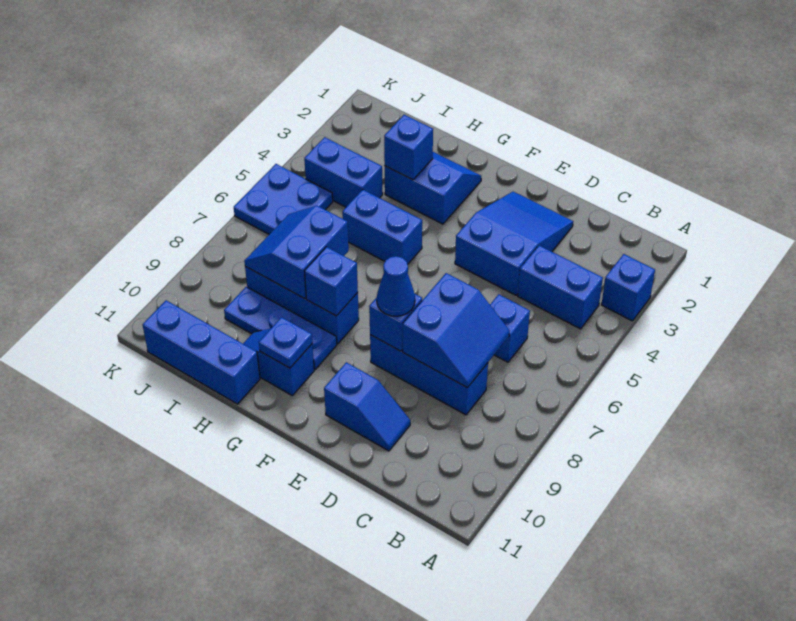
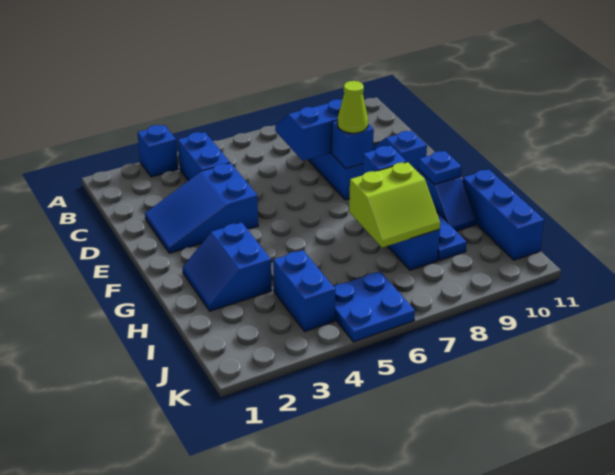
blue 1x1 brick [490,294,530,362] -> none
blue 1x1 cone [377,256,415,316] -> lime 1x1 cone [337,81,368,133]
blue 1x2 brick [342,190,422,264] -> none
blue 1x1 brick [384,115,433,180] -> none
blue 2x2 slope [244,206,349,299] -> lime 2x2 slope [349,162,440,248]

